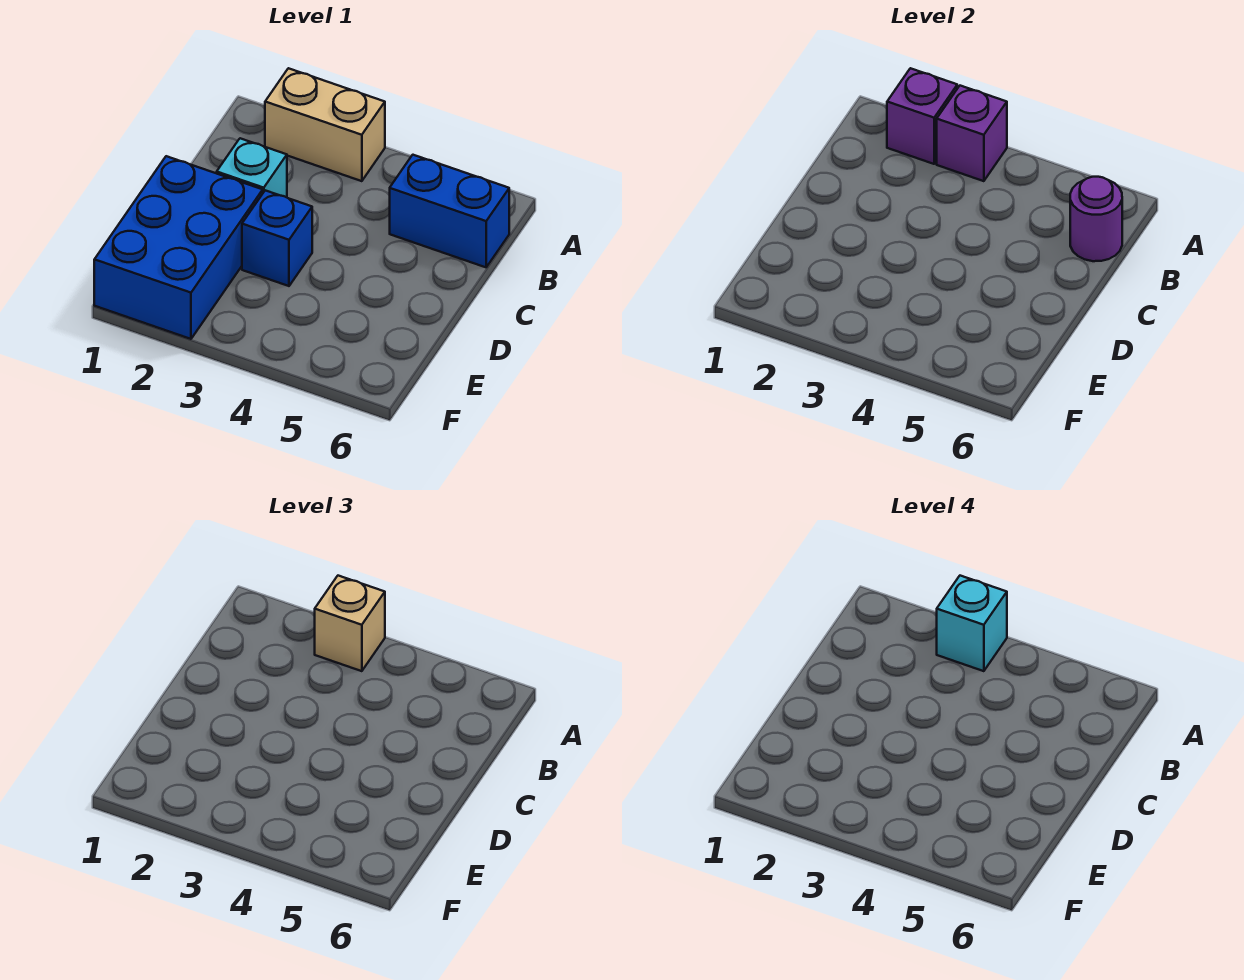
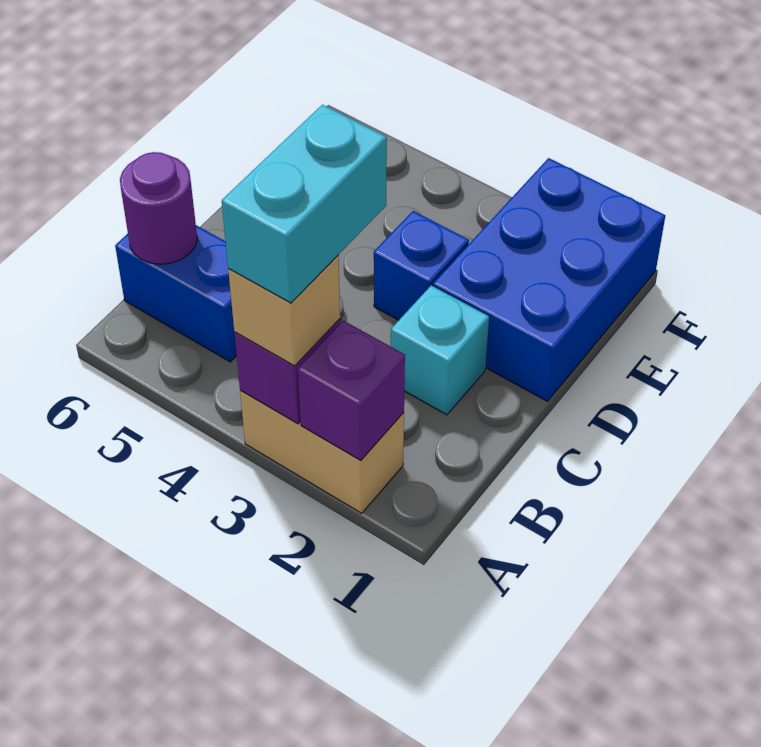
cyan 1x1 brick [937,576,1007,671] -> cyan 1x2 brick [222,105,387,303]

